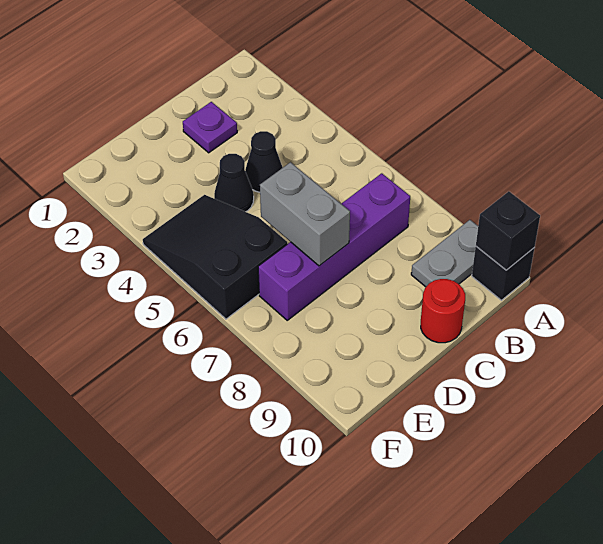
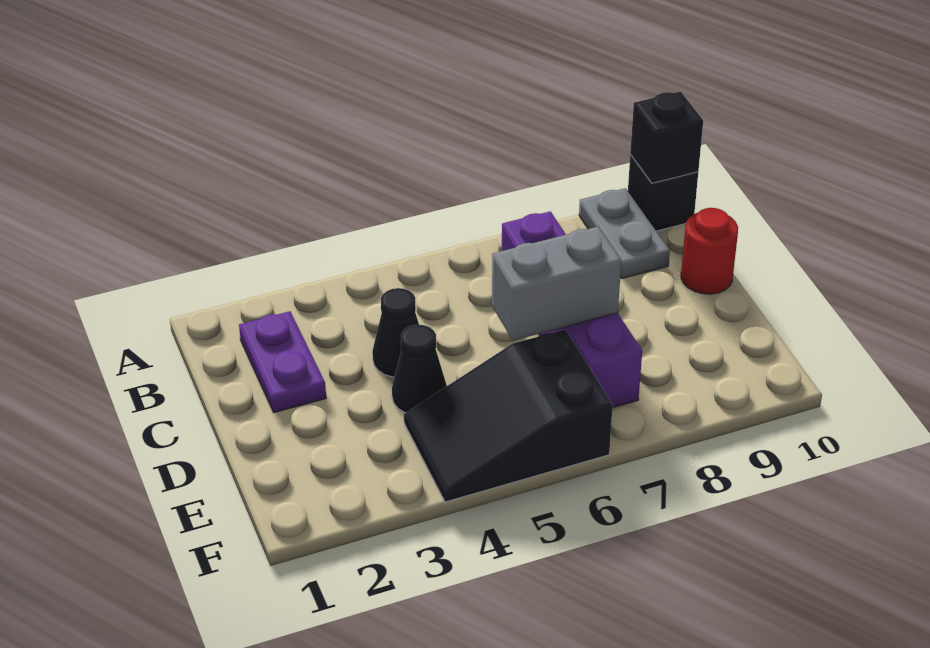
purple 1x1 plate [183,102,237,153] -> purple 1x2 plate [239,311,326,413]

